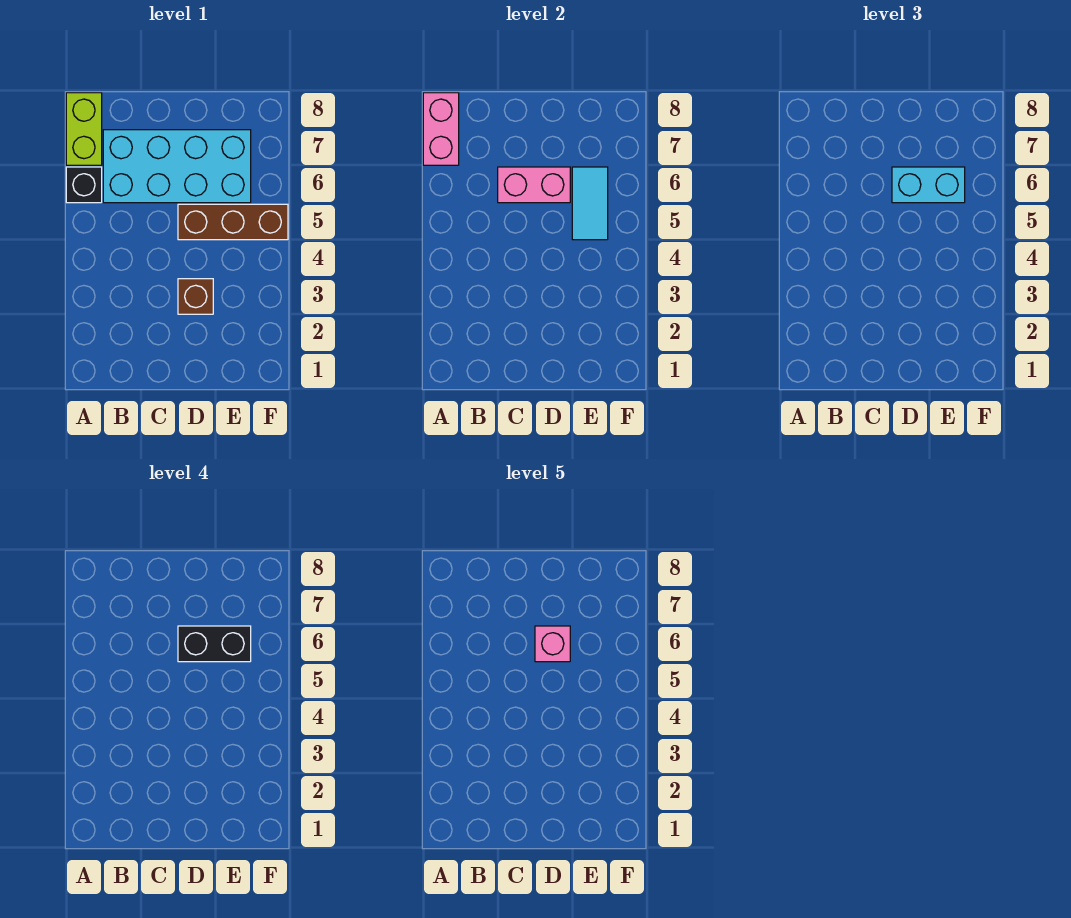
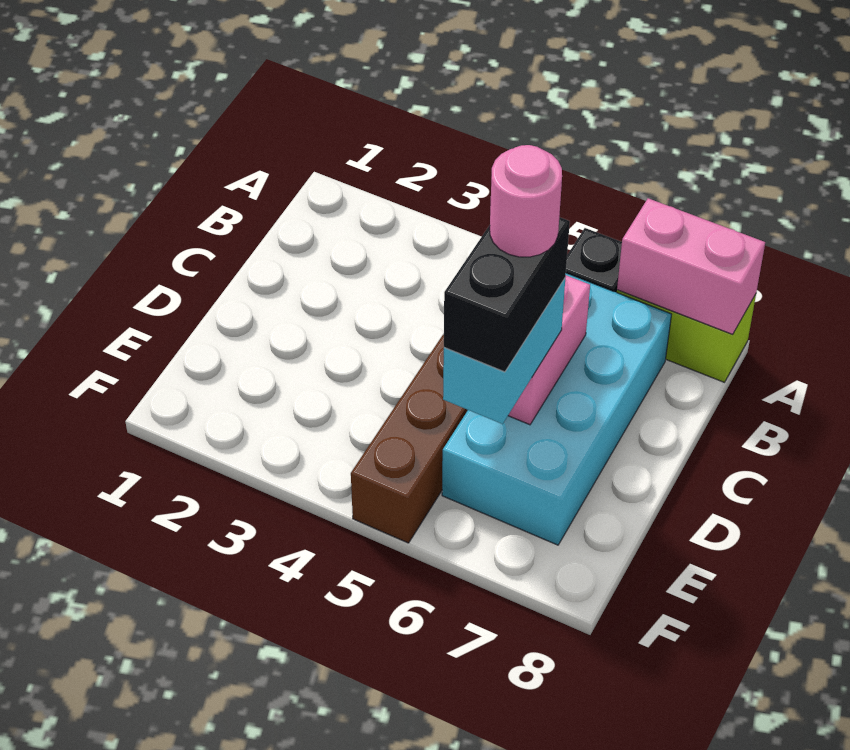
brown 1x1 brick [178,279,213,314] -> none
pink 1x1 brick [535,626,570,662] -> pink 1x1 round brick [490,145,562,257]
cyan 1x2 tile [572,167,608,240] -> none

